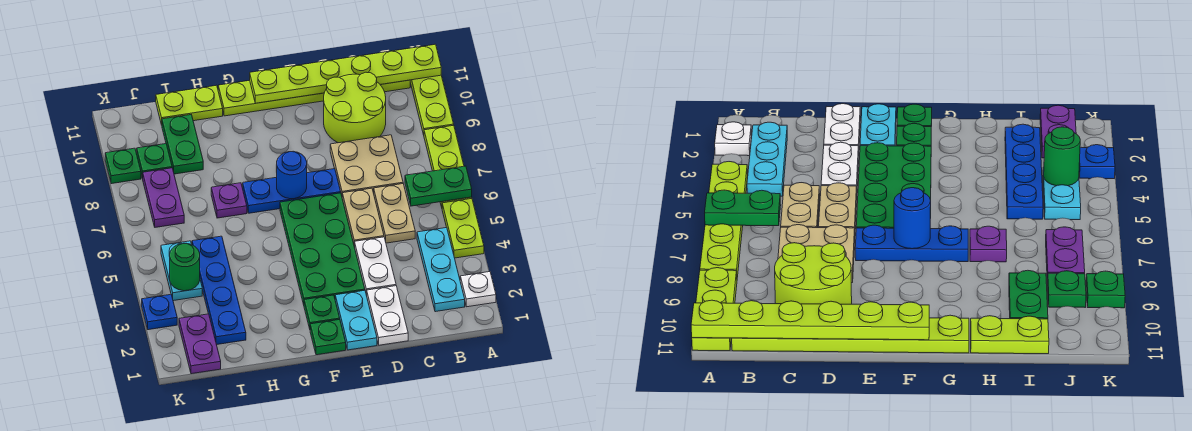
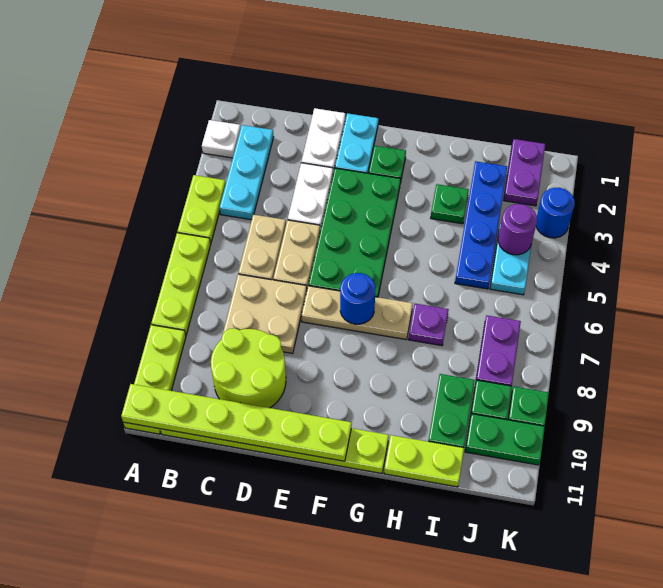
green 1x2 plate [405,166,472,206] -> green 1x2 plate moved to [465,414,545,465]
blue 1x3 plate [243,169,341,213] -> tan 1x3 plate [301,286,413,339]
green 1x1 plate [310,320,346,355] -> green 1x1 plate moved to [431,184,469,224]
green 1x1 round brick [170,243,200,291] -> purple 1x1 round brick [498,204,537,255]
blue 1x1 plate [142,294,177,330] -> blue 1x1 round brick [536,188,575,238]

